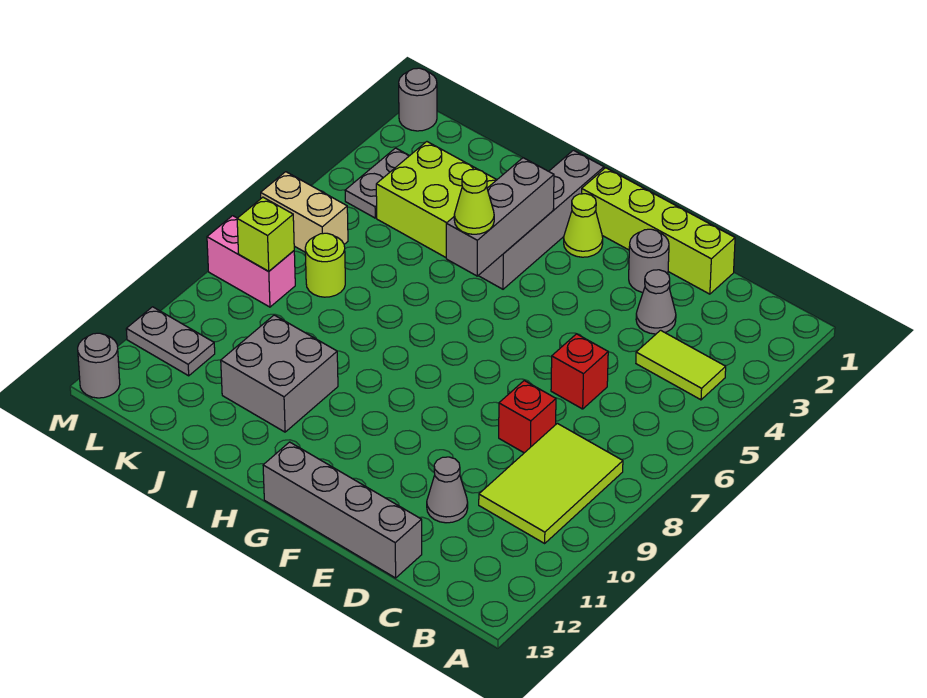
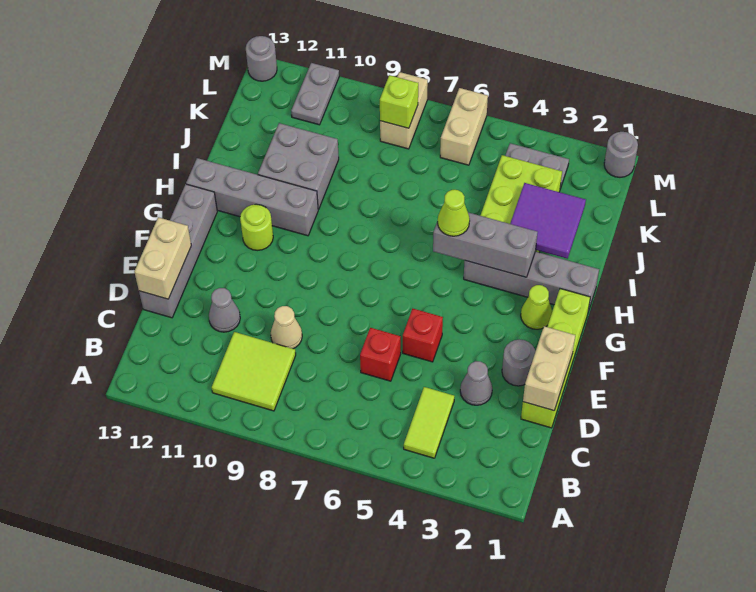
lime 2x3 tile [479,423,623,543] -> lime 2x2 tile [212,332,296,411]
none -> tan 1x2 brick [523,326,575,411]
red 1x1 brick [499,381,556,453] -> red 1x1 brick moved to [403,309,443,362]
none -> tan 1x1 cone [271,306,302,349]
none -> tan 1x2 brick [134,217,191,299]
none -> grey 1x4 brick [186,158,319,236]
none -> purple 2x2 tile [510,183,586,259]
lime 1x1 round brick [305,233,345,297] -> lime 1x1 round brick moved to [240,204,273,250]
pink 1x2 brick [207,216,295,307] -> tan 1x2 brick [380,72,428,149]

